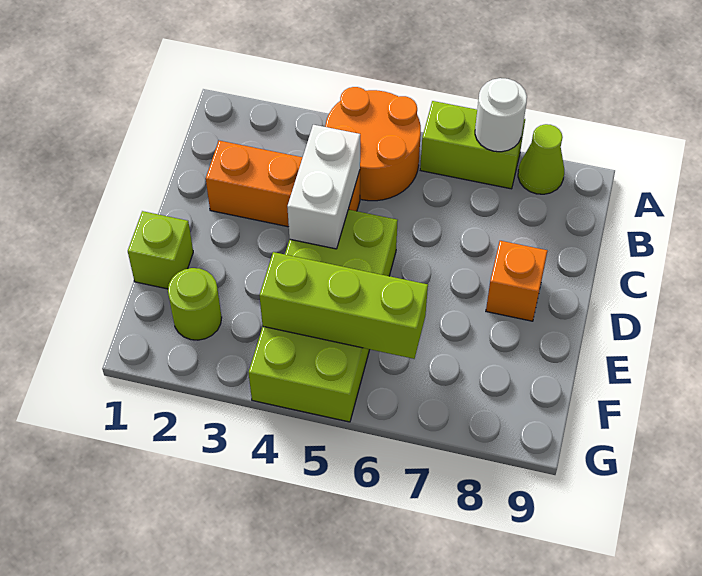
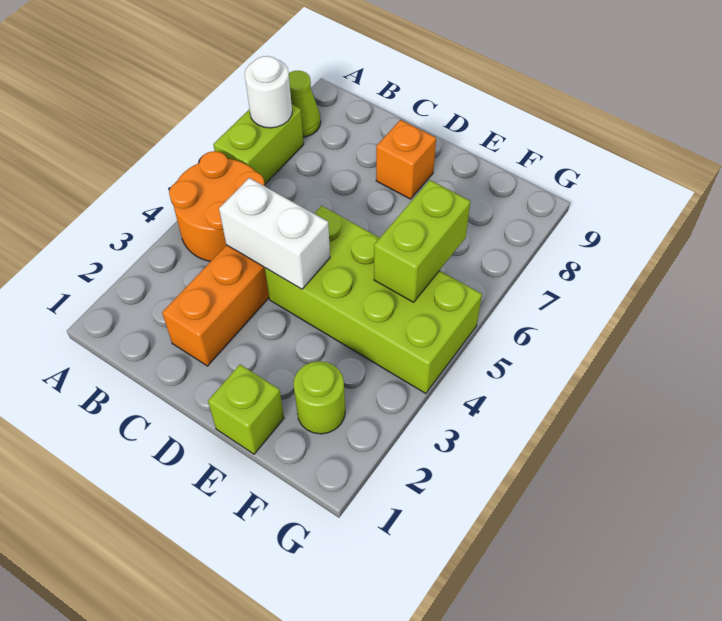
lime 1x3 brick [260,252,428,359] -> lime 1x2 brick [374,180,470,302]

